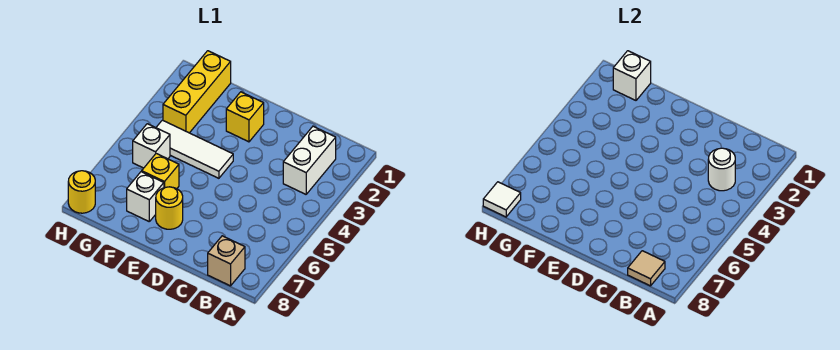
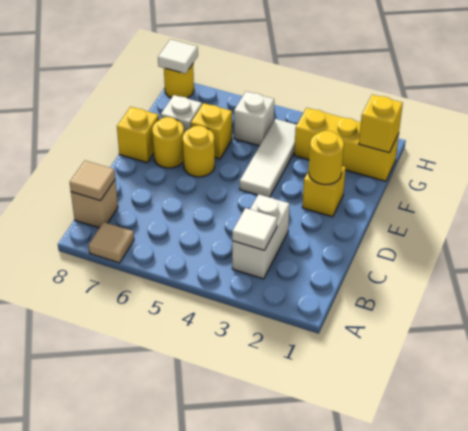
none -> tan 1x1 tile [89,222,134,263]
white 1x2 brick [283,126,336,194] -> white 1x2 brick turned to [232,194,290,279]
white 1x1 round brick [708,148,735,191] -> white 1x1 tile [232,208,277,250]
none -> yellow 1x1 round brick [309,131,344,185]
none -> yellow 1x1 round brick [183,126,215,177]
none -> yellow 1x1 brick [117,107,159,163]
white 1x1 brick [613,51,651,100] -> yellow 1x1 brick [359,95,403,153]

